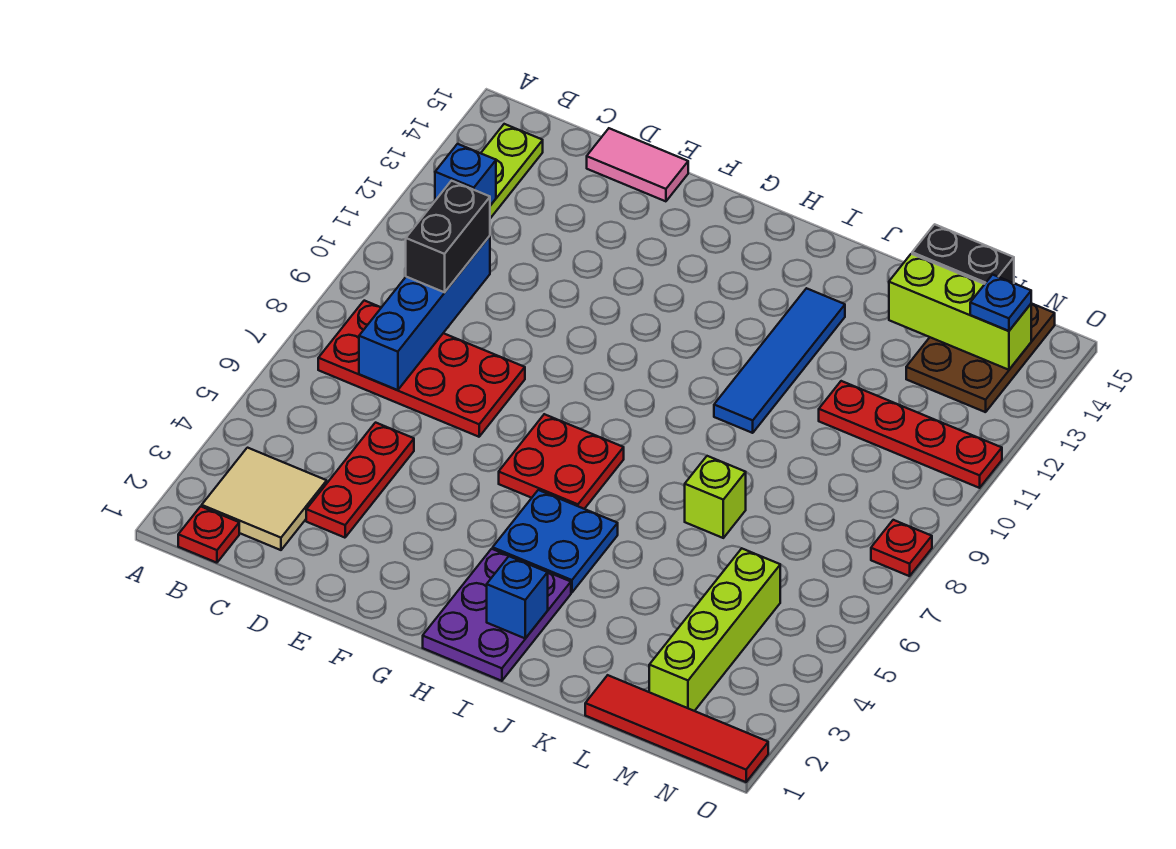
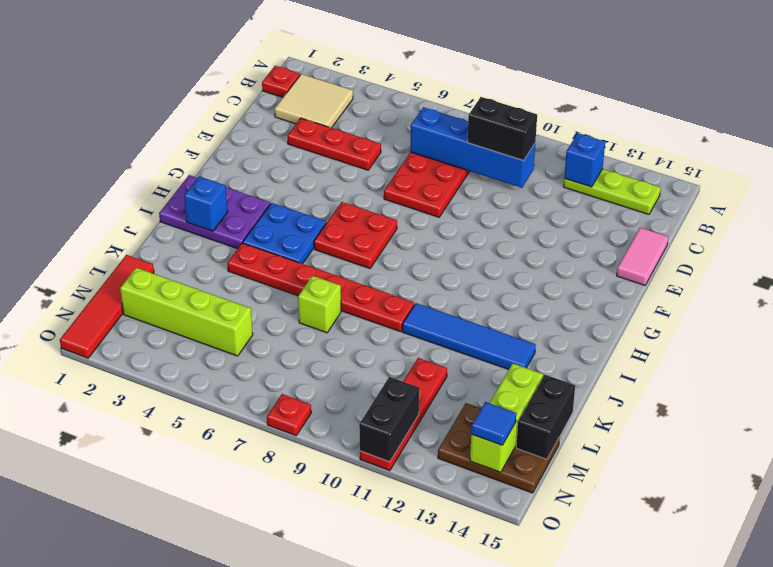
none -> red 1x6 plate [227,243,414,332]
none -> black 1x2 brick [359,377,419,462]
blue 1x1 plate [970,275,1031,331] -> blue 1x1 tile [471,402,516,445]

